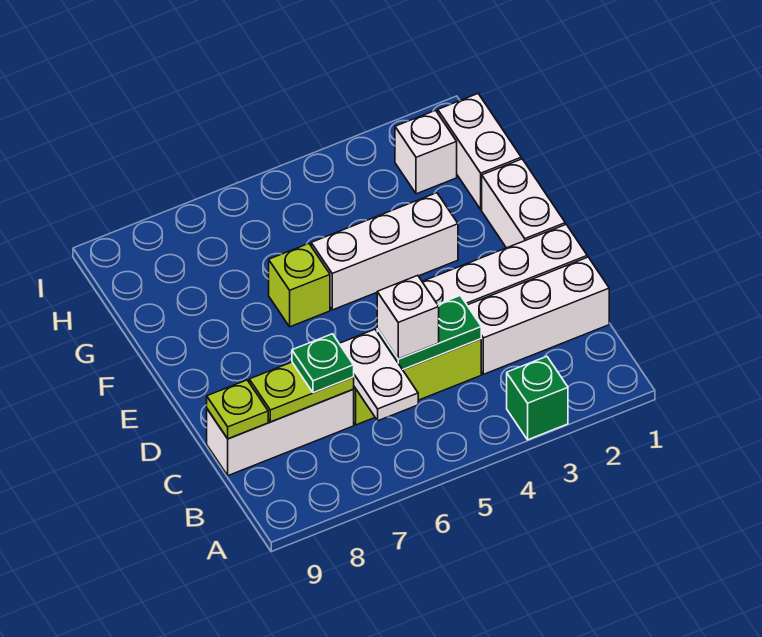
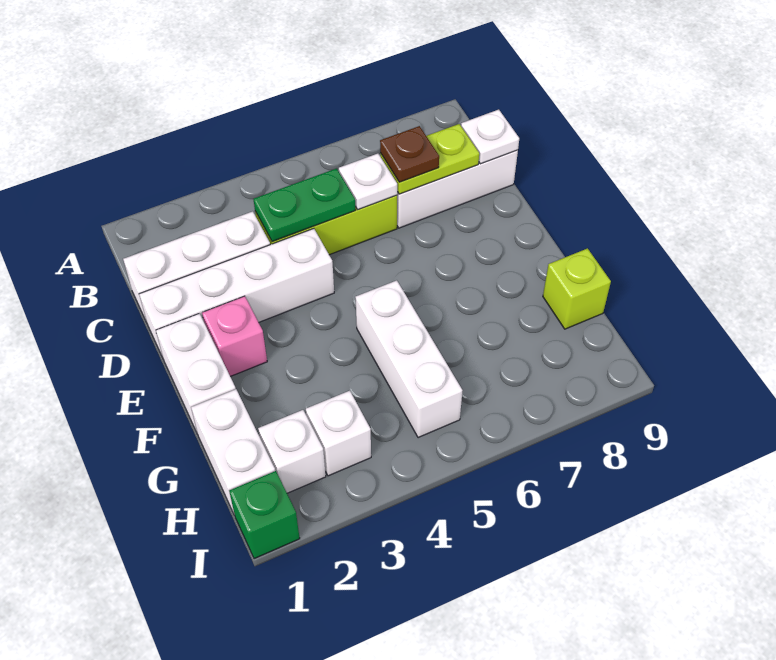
green 1x1 brick [507,356,568,440] -> green 1x1 brick moved to [229,471,300,559]
white 1x2 plate [339,329,418,421] -> white 1x1 plate [339,154,397,210]
white 1x1 brick [377,275,439,359] -> white 1x1 brick moved to [306,390,371,476]
green 1x1 plate [292,334,354,393] -> brown 1x1 plate [380,126,439,182]
lime 1x1 plate [207,380,268,439] -> white 1x1 plate [461,110,519,164]
none -> pink 1x1 brick [202,296,267,376]
white 1x3 brick [311,193,458,310] -> white 1x3 brick turned to [355,280,463,438]
lime 1x1 brick [269,244,330,327] -> lime 1x1 brick moved to [543,248,611,329]

